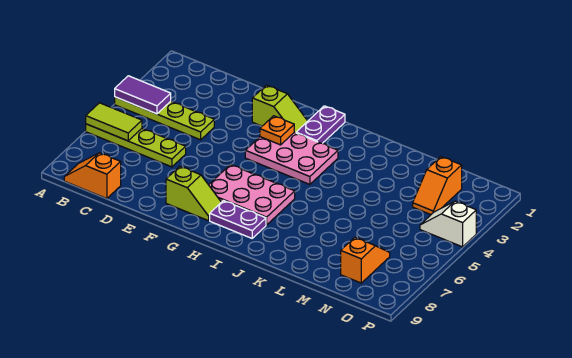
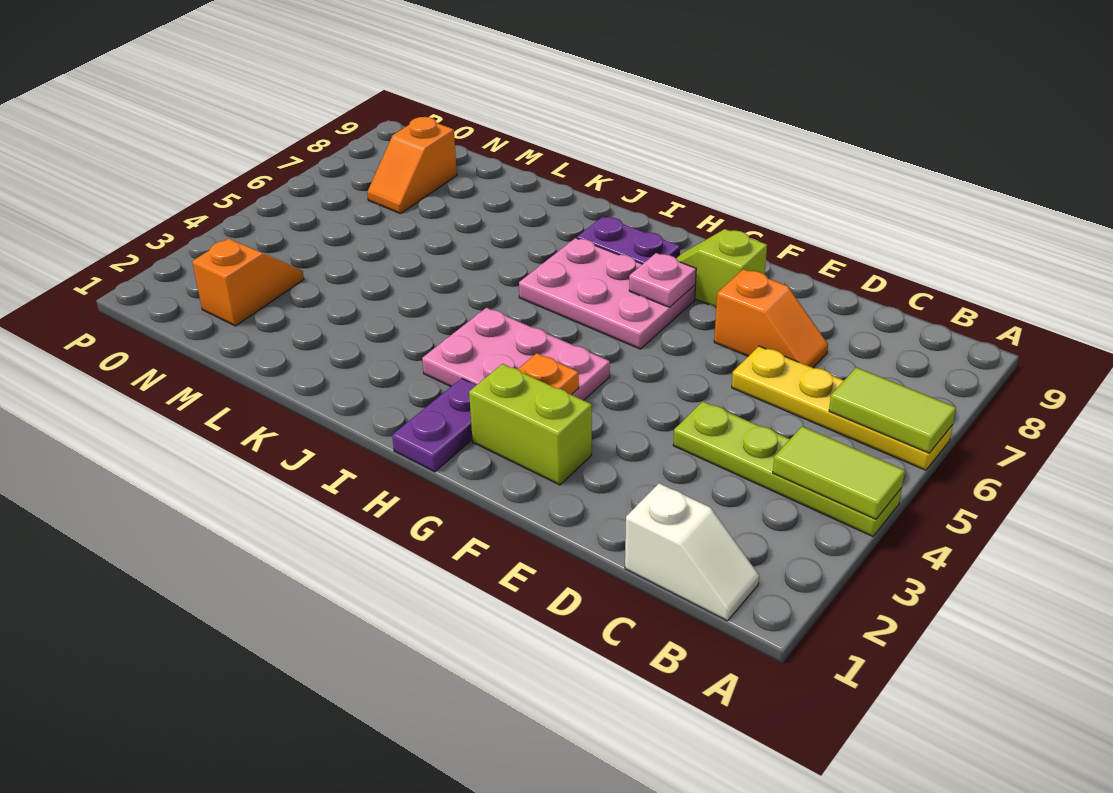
purple 1x2 tile [115,76,171,114] -> lime 1x2 tile [773,426,905,519]
lime 1x4 plate [86,124,186,167] -> yellow 1x4 plate [732,346,953,470]
orange 1x2 slope [64,153,121,199] -> orange 1x2 slope moved to [714,269,828,368]
lime 1x2 slope [252,85,307,133] -> lime 1x2 brick [469,364,592,485]
none -> pink 1x1 plate [629,253,696,307]
white 1x2 slope [420,201,476,247] -> white 1x2 slope moved to [625,483,759,621]

